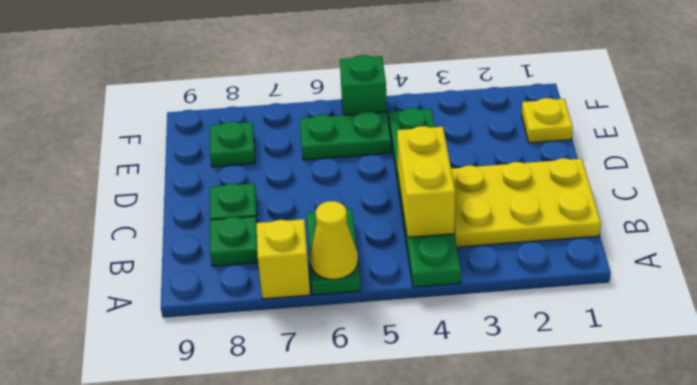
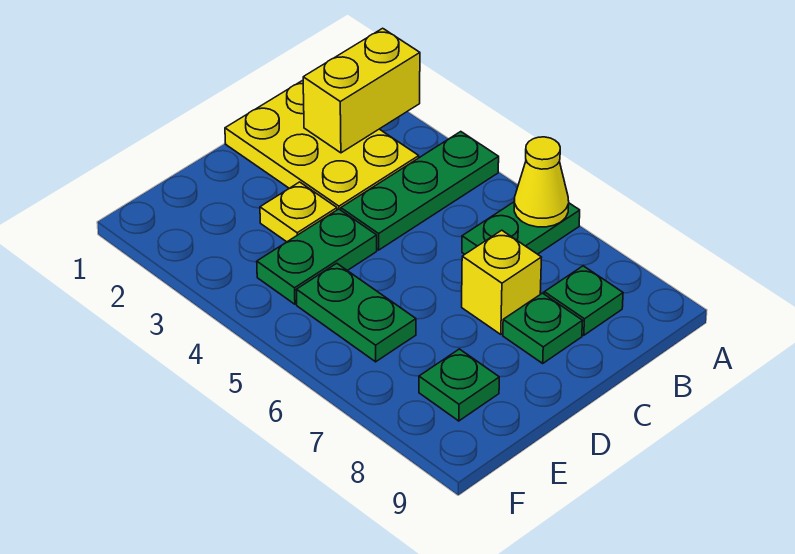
yellow 1x1 brick [256,219,310,299] -> yellow 1x1 brick moved to [462,230,542,335]
yellow 1x2 brick [397,126,455,237] -> yellow 1x2 brick moved to [303,28,420,153]
yellow 1x1 plate [522,98,573,143] -> yellow 1x1 plate moved to [260,182,337,242]
green 1x1 brick [340,55,387,115] -> none

